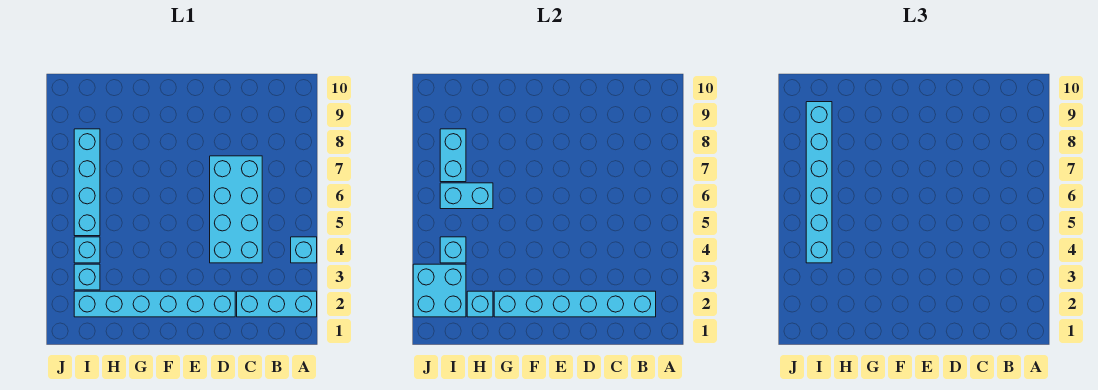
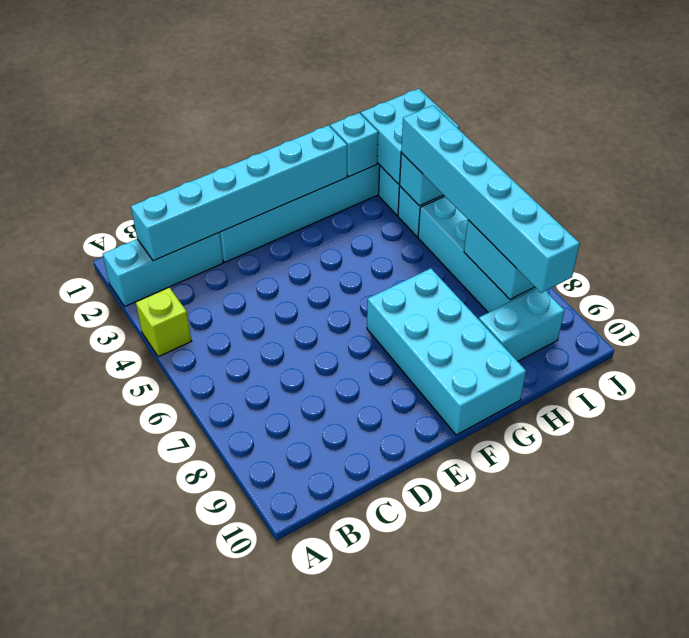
cyan 1x1 brick [291,237,317,263] -> lime 1x1 brick [136,288,191,357]
cyan 2x4 brick [210,156,262,263] -> cyan 2x4 brick moved to [367,268,526,435]
cyan 1x2 brick [440,183,493,209] -> cyan 1x2 brick moved to [479,288,565,361]

